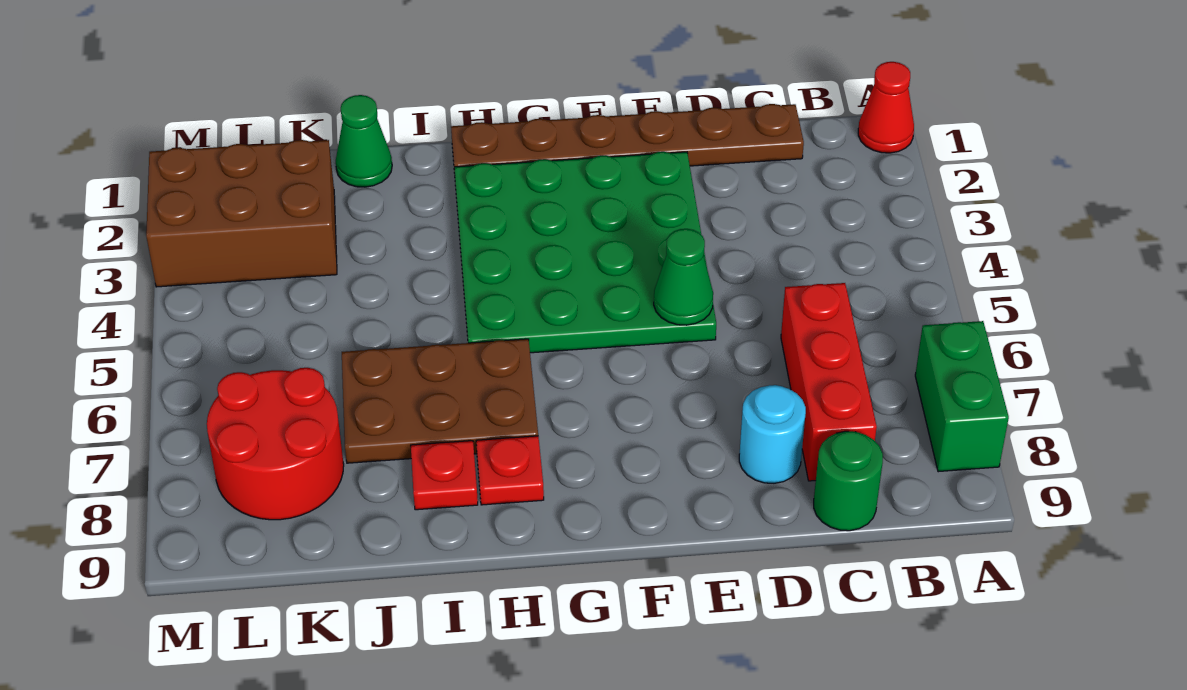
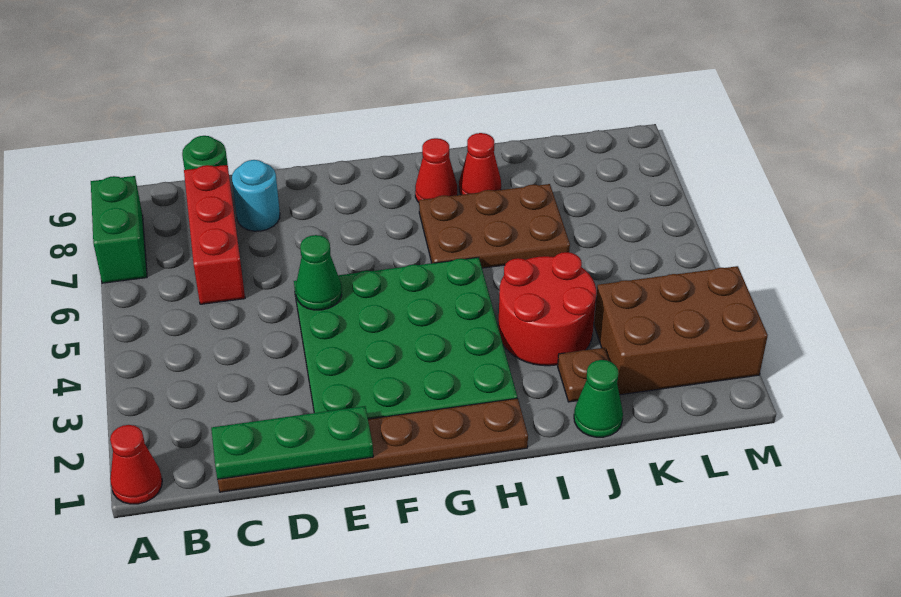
none -> green 1x3 plate [211,406,373,479]
red 1x1 plate [476,436,544,505] -> red 1x1 cone [415,138,457,202]
red 1x1 plate [411,441,478,510] -> red 1x1 cone [459,133,501,195]
none -> brown 1x1 plate [558,348,609,402]
red 2x2 round brick [207,368,344,520] -> red 2x2 round brick moved to [498,252,596,366]

